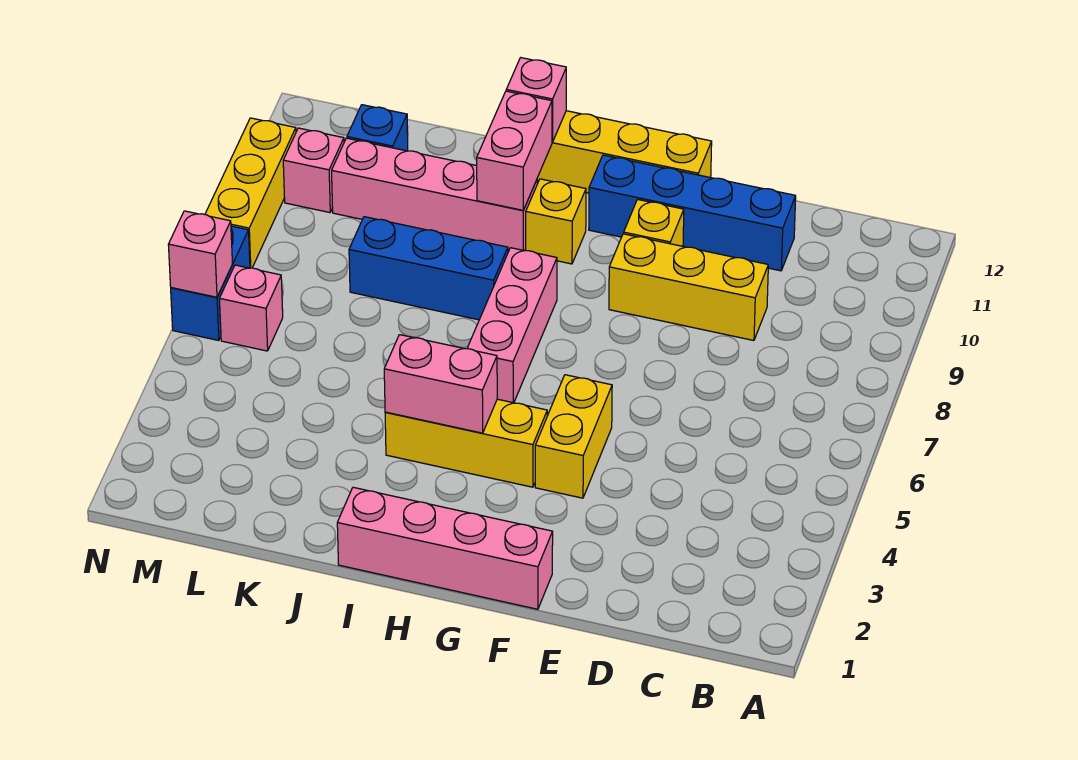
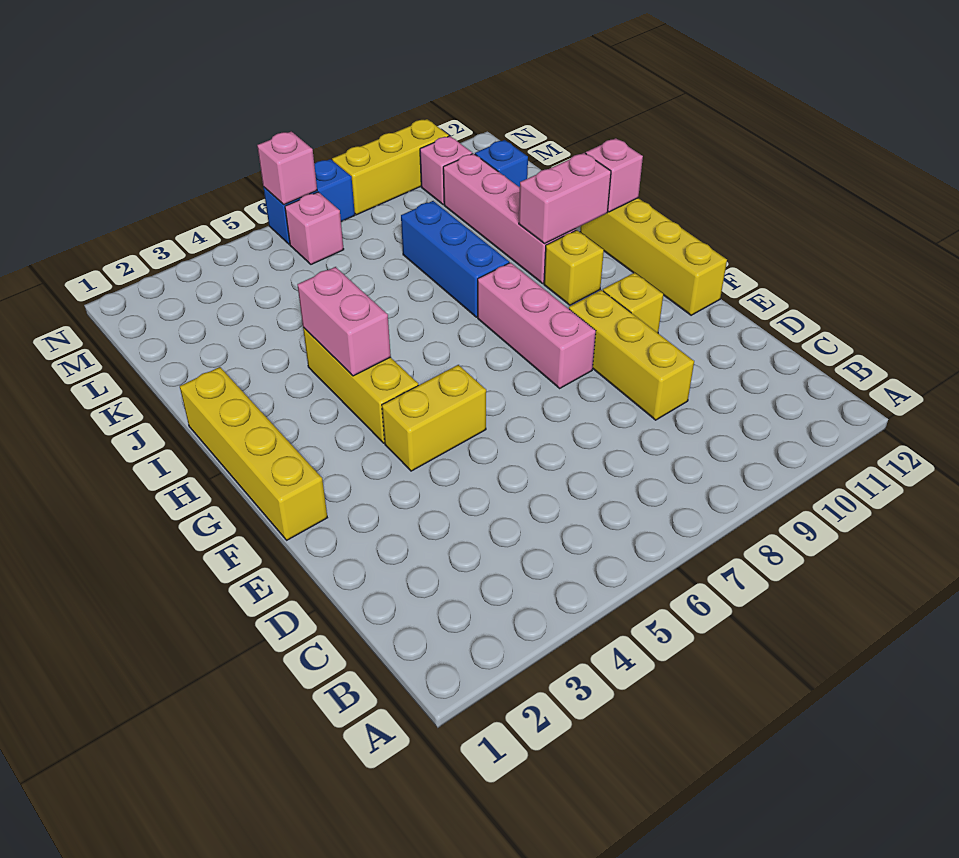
blue 1x4 brick [589,155,796,271] -> none
pink 1x4 brick [337,487,553,609] -> yellow 1x4 brick [180,367,327,540]
pink 1x3 brick [467,248,557,403] -> pink 1x3 brick turned to [478,263,596,388]

